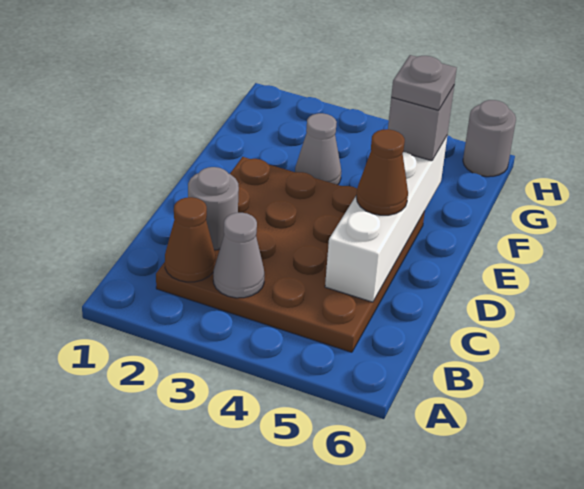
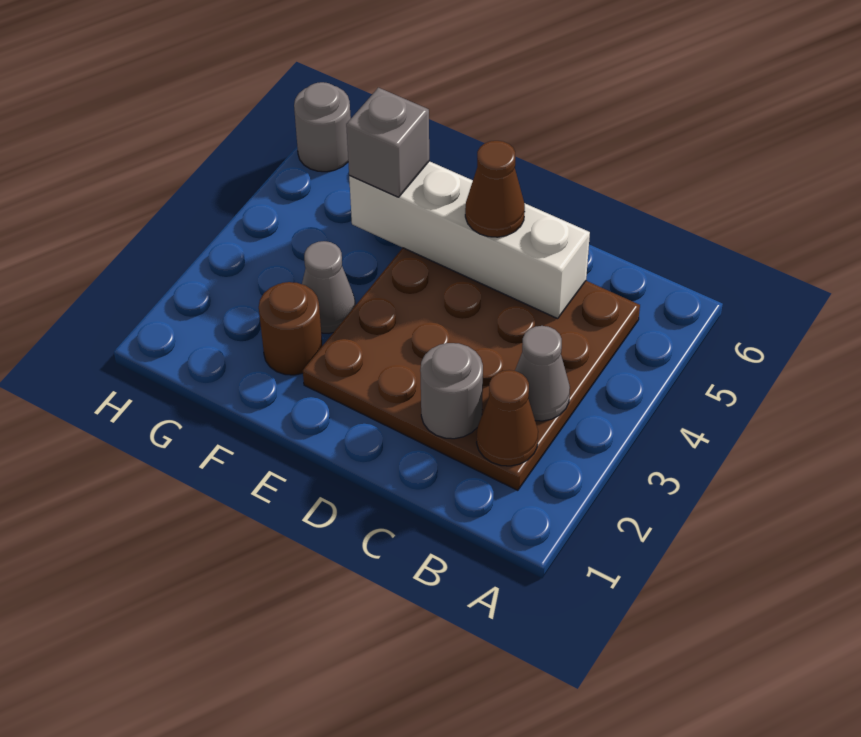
none -> brown 1x1 round brick [259,282,322,375]
grey 1x1 plate [391,55,457,110] -> none

